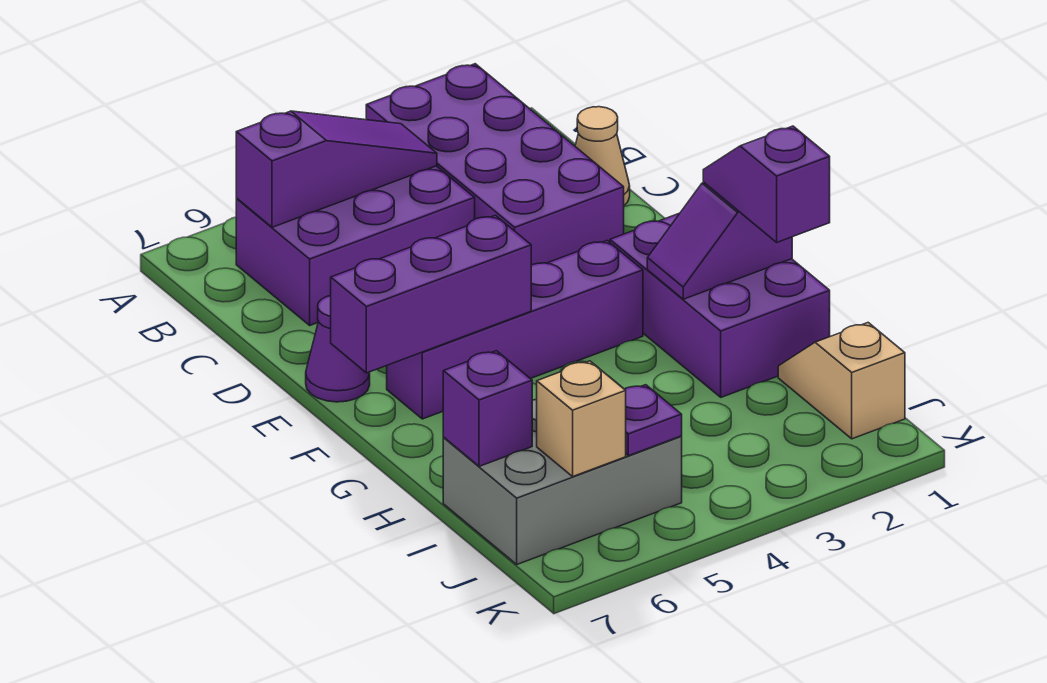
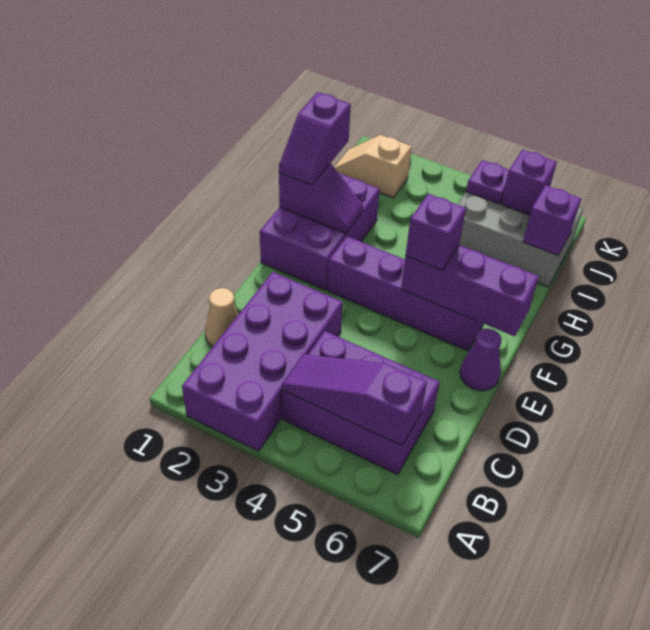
none -> purple 1x1 brick [406,194,466,270]
tan 1x2 slope [778,323,905,439] -> tan 1x2 slope turned to [334,135,412,198]
tan 1x1 brick [537,361,626,476] -> purple 1x1 brick [501,149,557,215]

